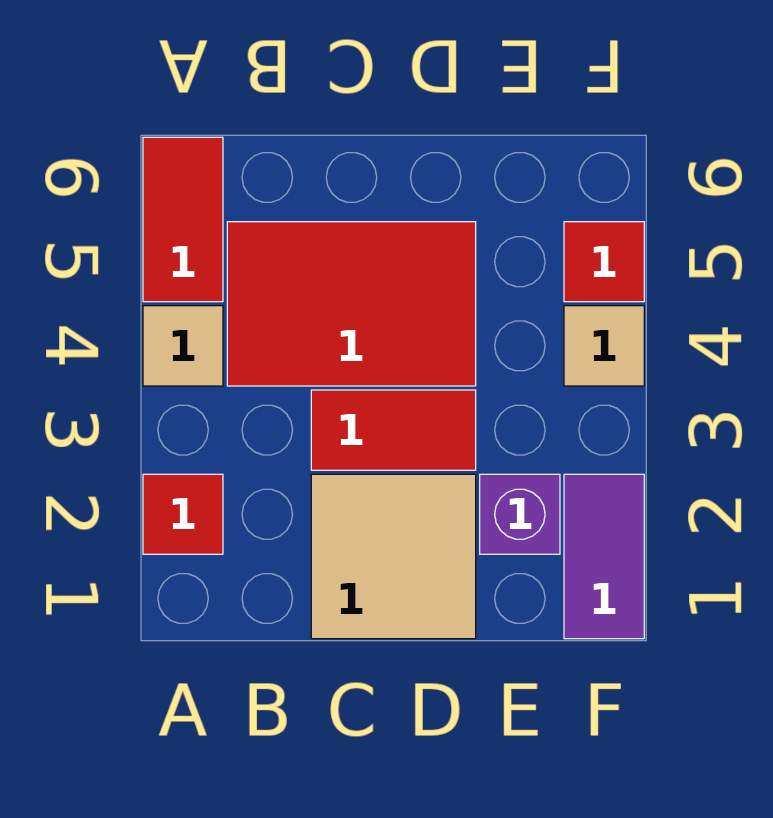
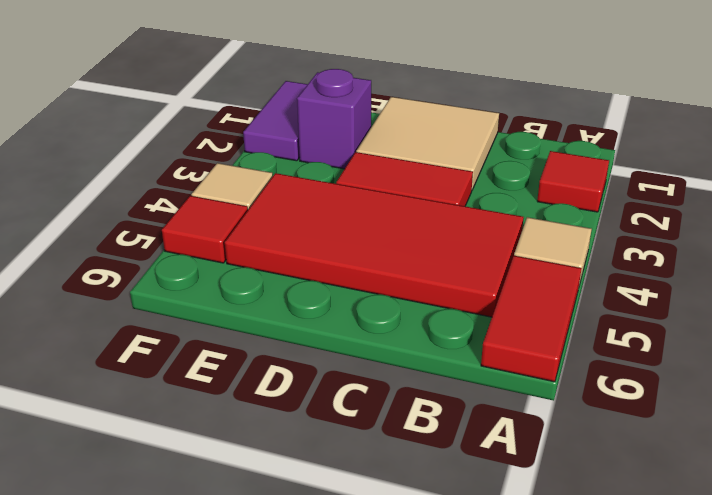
red 2x3 tile [227,222,476,386] -> red 2x4 tile [225,173,524,317]

